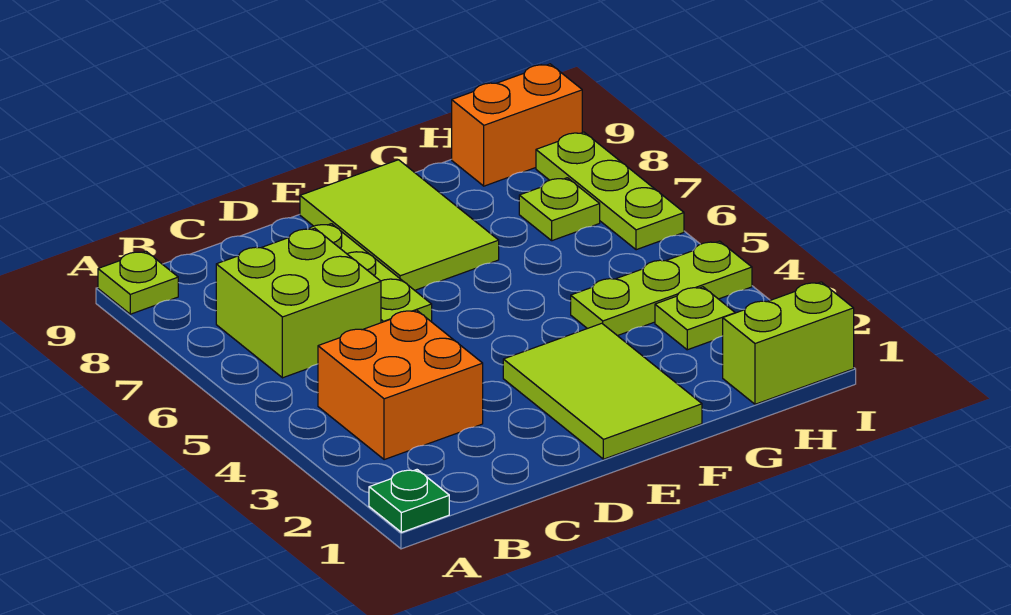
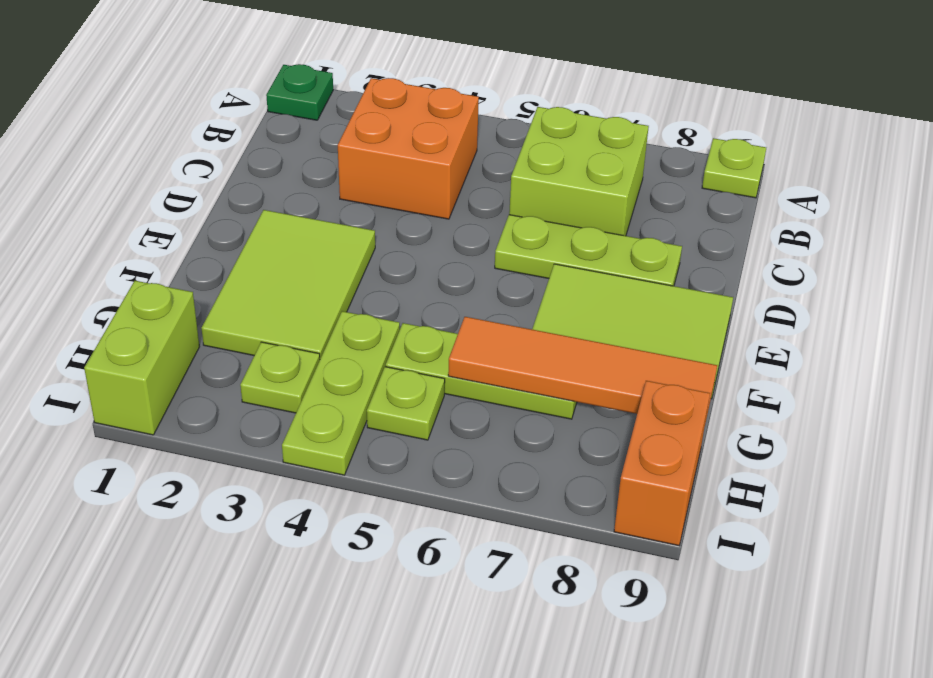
lime 2x3 tile [503,323,702,459] -> lime 2x3 tile turned to [201,210,375,359]
none -> orange 1x4 tile [448,317,717,423]
lime 1x1 plate [519,178,600,241] -> lime 1x1 plate moved to [367,367,445,440]
lime 1x3 plate [536,132,684,250] -> lime 1x3 plate moved to [386,323,577,419]

